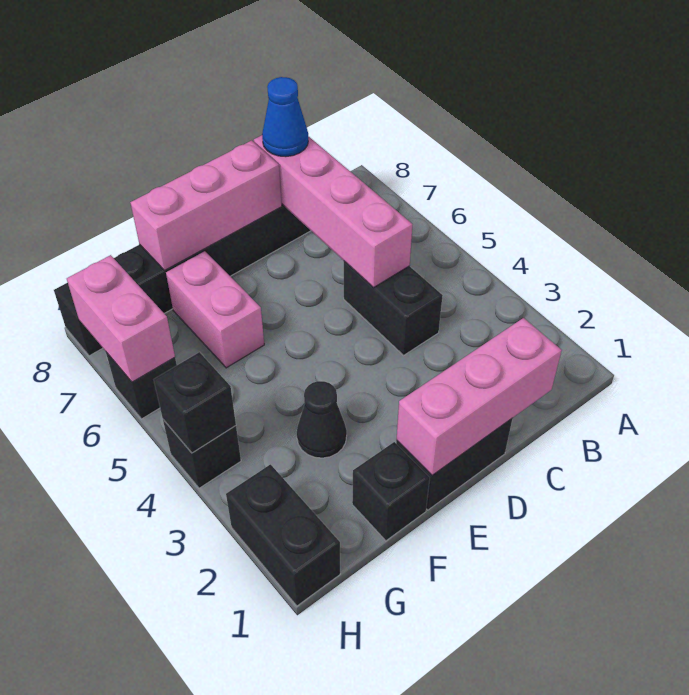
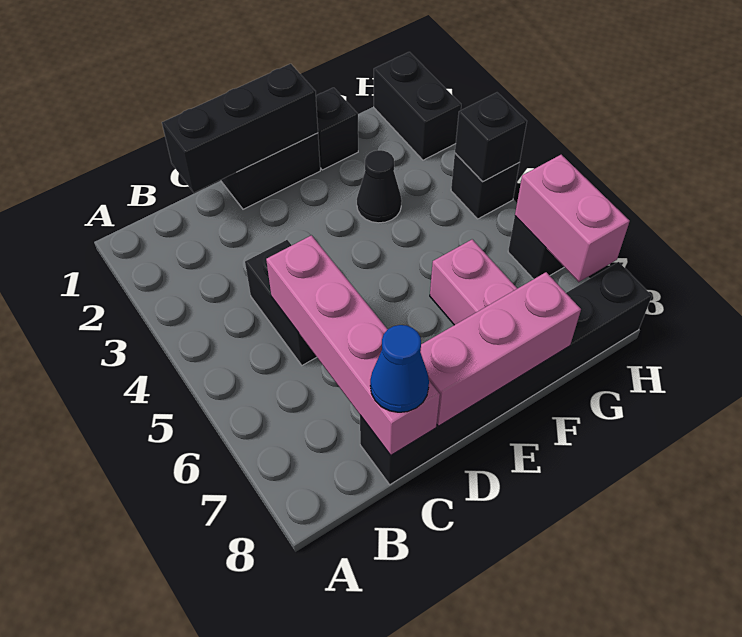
pink 1x3 brick [396,318,562,475] -> black 1x3 brick [162,64,318,193]

